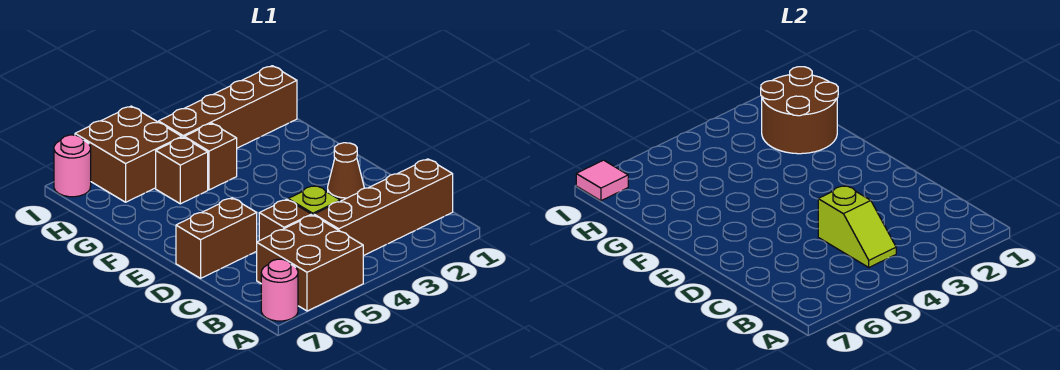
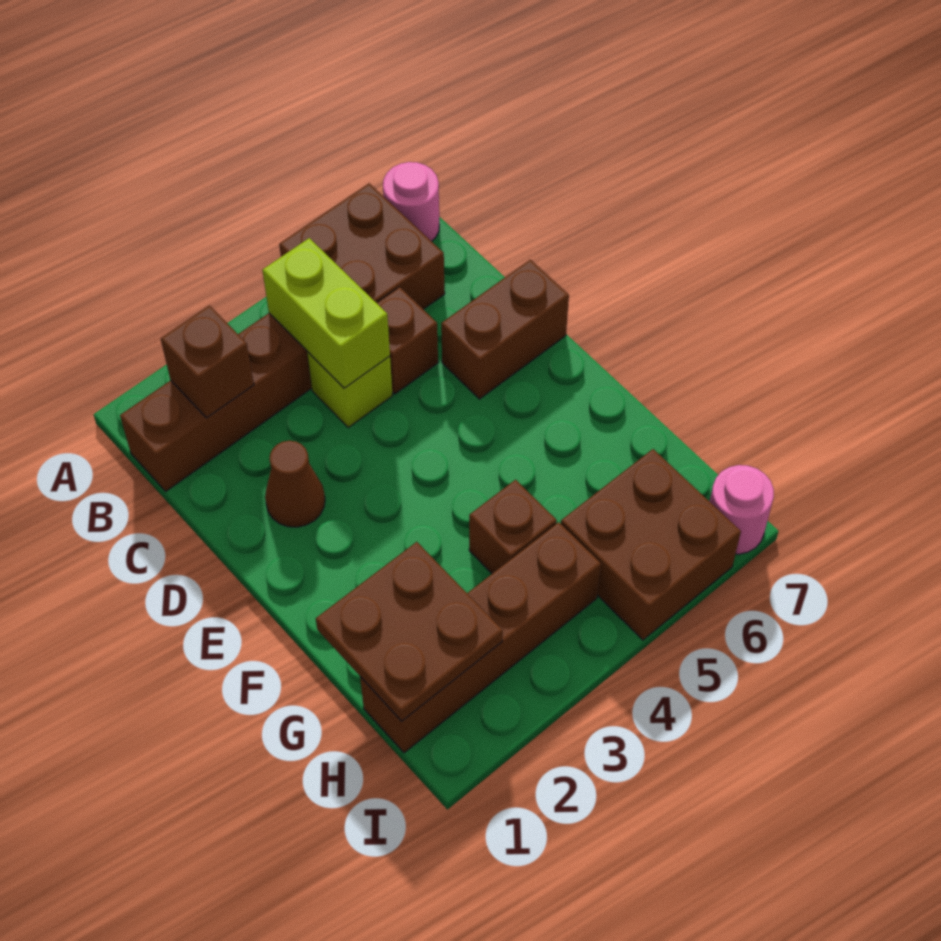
lime 1x2 slope [818,185,896,267] -> lime 1x2 brick [262,238,390,388]
brown 2x2 round brick [761,67,838,154] -> brown 2x2 plate [316,542,503,721]
brown 1x1 brick [156,137,208,204] -> brown 1x1 brick moved to [161,305,254,418]
pink 1x1 tile [576,160,628,201] -> none

